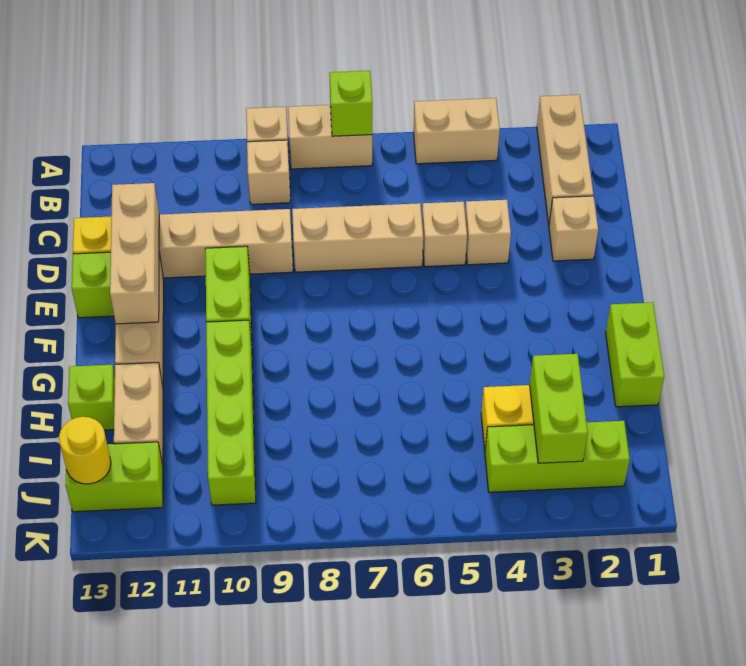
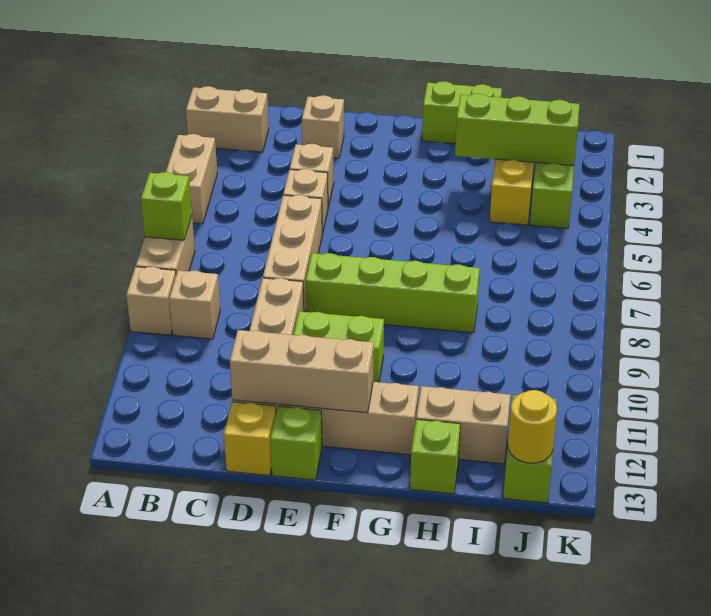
tan 1x3 brick [537,95,593,225] -> tan 1x2 brick [186,86,269,152]
lime 1x4 brick [206,320,256,505] -> lime 1x4 brick moved to [306,253,480,333]
lime 1x2 brick [530,354,588,463] -> lime 1x3 brick [455,93,580,166]

